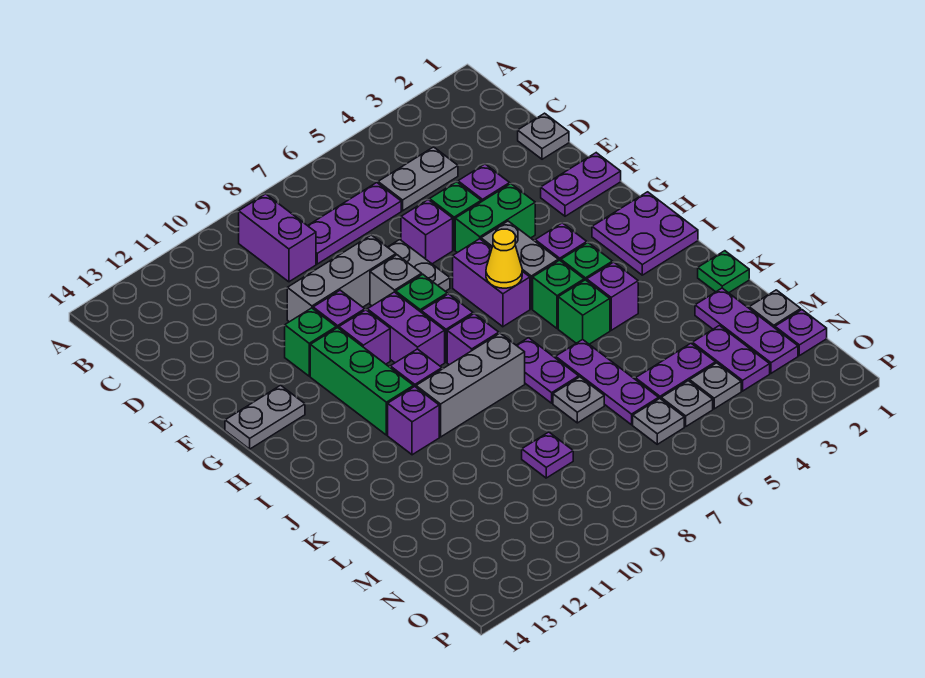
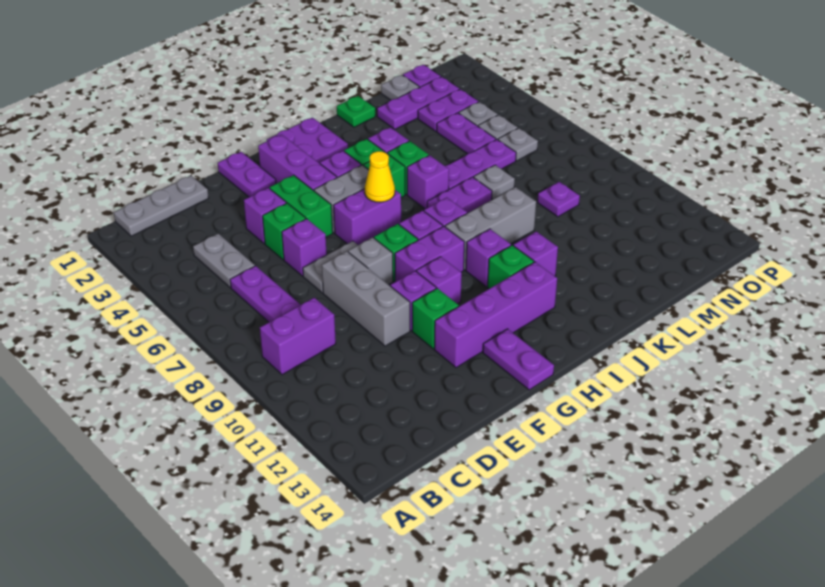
grey 1x1 plate [518,113,569,159] -> grey 1x3 plate [114,176,209,236]
none -> purple 1x4 brick [434,262,557,368]
none -> purple 1x3 brick [258,134,337,191]
green 1x3 brick [310,328,413,435] -> green 1x1 brick [488,245,534,289]
grey 1x2 plate [225,385,305,449] -> purple 1x2 plate [483,329,554,390]
none -> purple 1x1 brick [407,155,449,209]
grey 1x3 brick [416,333,525,437] -> grey 1x3 brick turned to [445,187,536,270]

